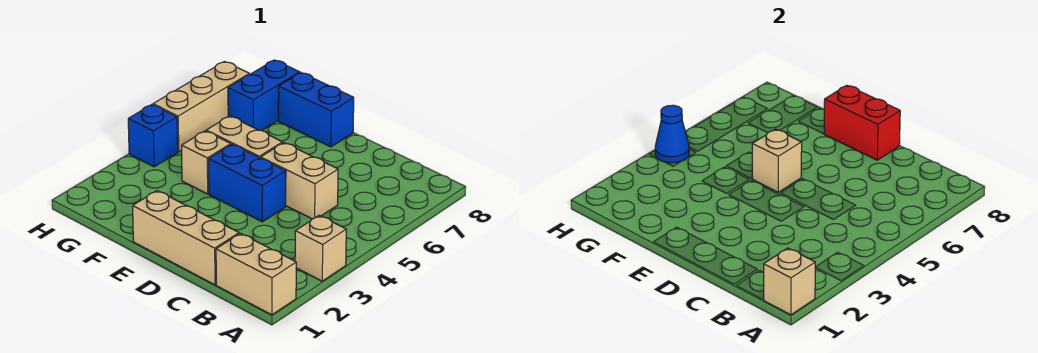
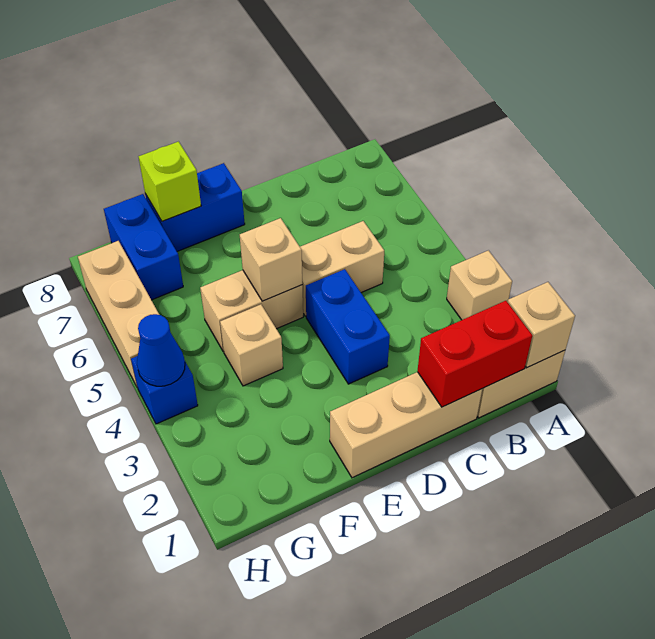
blue 1x2 brick [209,144,286,222] -> blue 1x2 brick turned to [306,269,390,384]
red 1x2 brick [824,85,900,160] -> red 1x2 brick moved to [417,301,532,407]
none -> lime 1x1 brick [139,142,201,221]

